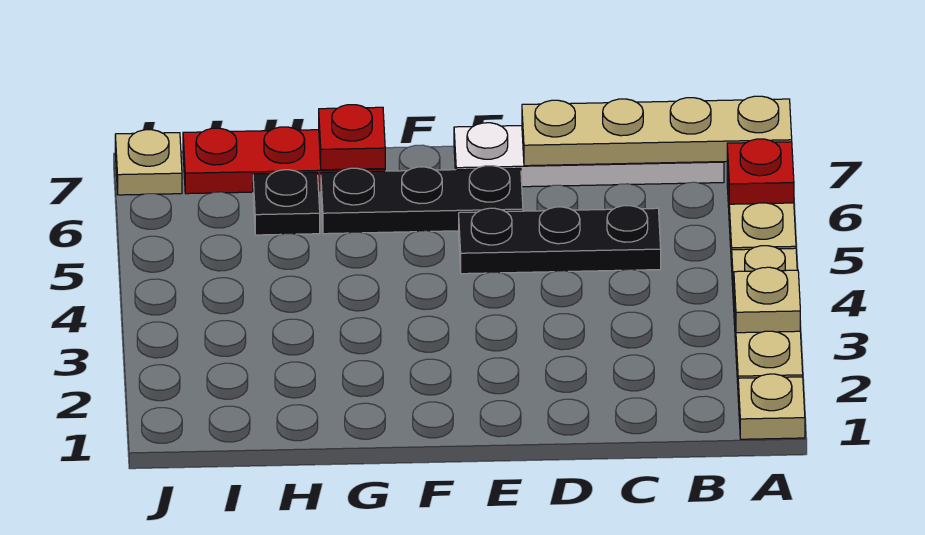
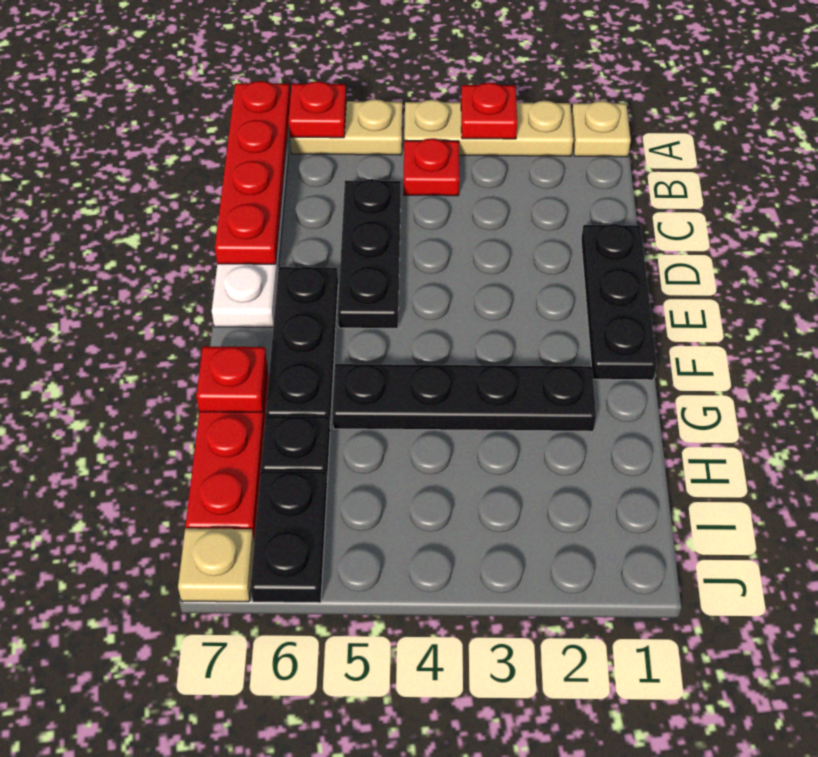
tan 1x1 plate [734,267,800,333] -> red 1x1 plate [461,83,517,139]
tan 1x4 plate [522,96,792,166] -> red 1x4 plate [215,81,290,264]
none -> red 1x1 plate [404,139,459,196]
none -> black 1x3 plate [581,224,657,380]
none -> black 1x4 plate [332,364,596,431]
none -> black 1x2 plate [251,471,327,603]

